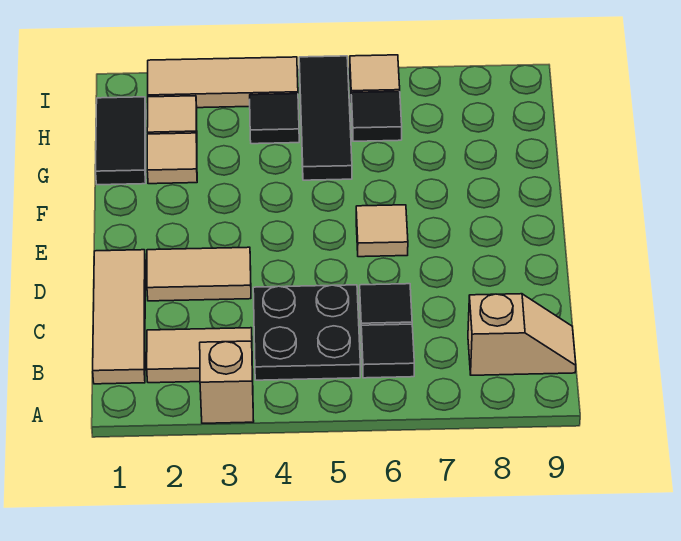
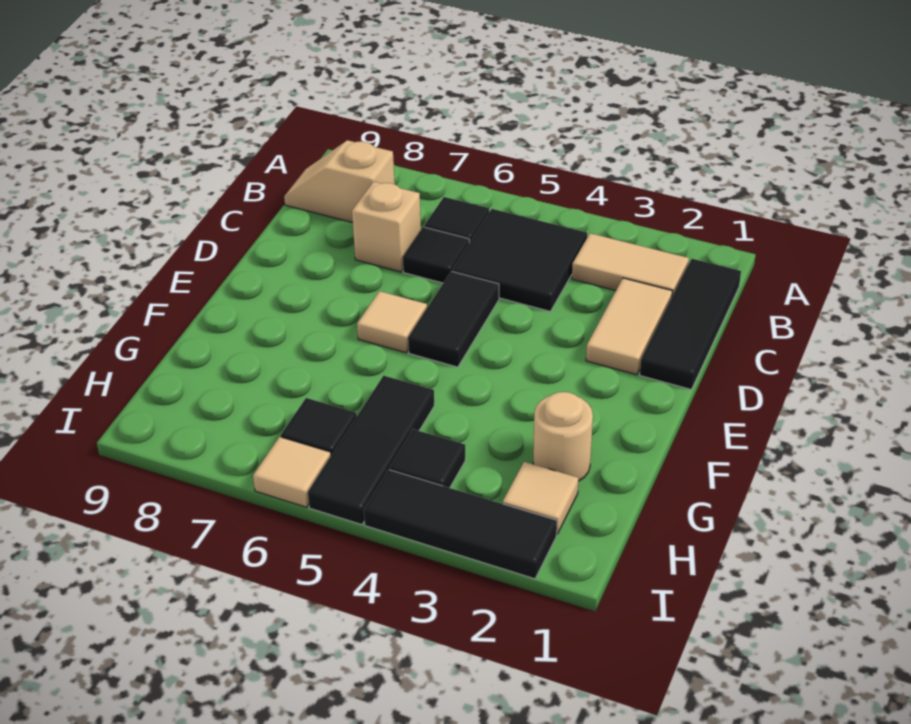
tan 1x1 brick [200,341,254,423] -> tan 1x1 brick moved to [352,182,421,272]
tan 1x3 tile [93,250,145,384] -> black 1x3 tile [640,259,741,390]
black 2x2 plate [253,285,360,380] -> black 2x2 tile [452,209,587,311]
tan 1x2 tile [147,247,251,301] -> tan 1x2 tile turned to [586,278,672,375]
black 1x2 tile [96,97,146,185] -> black 1x2 tile moved to [408,271,499,367]
tan 1x1 tile [147,133,197,184] -> tan 1x1 round brick [533,392,593,481]
tan 1x3 tile [148,57,298,108] -> black 1x3 tile [364,470,557,579]

